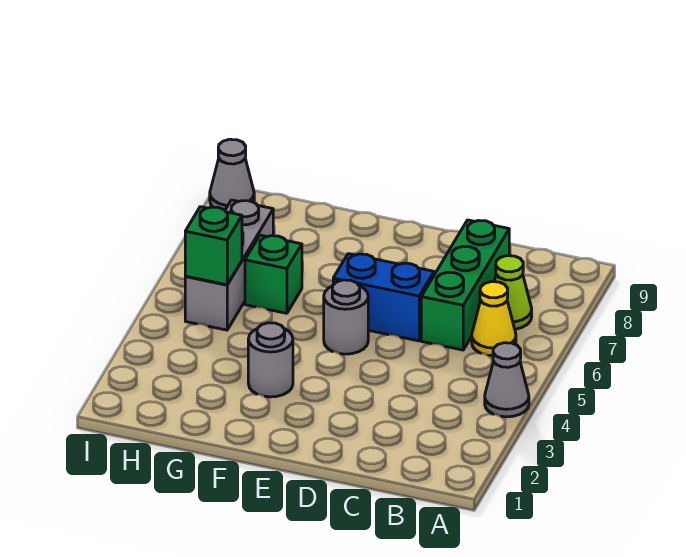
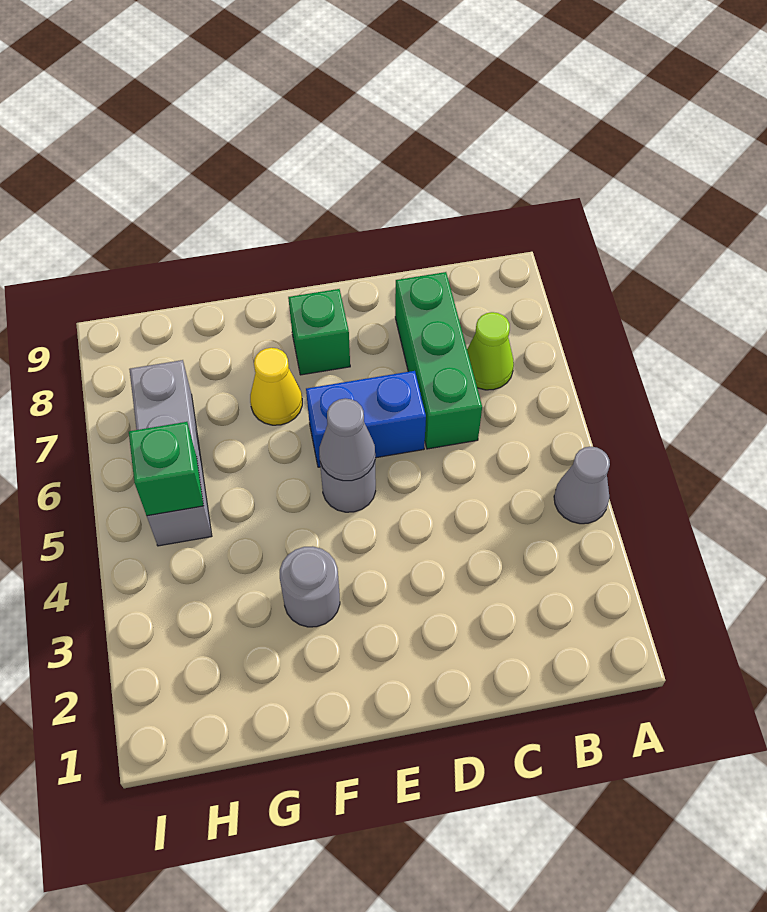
yellow 1x1 cone [472,282,516,356] -> yellow 1x1 cone moved to [250,348,302,425]
green 1x1 brick [245,235,302,313] -> green 1x1 brick moved to [288,289,350,375]
grey 1x1 cone [210,139,254,210] -> grey 1x1 cone moved to [319,398,375,481]

